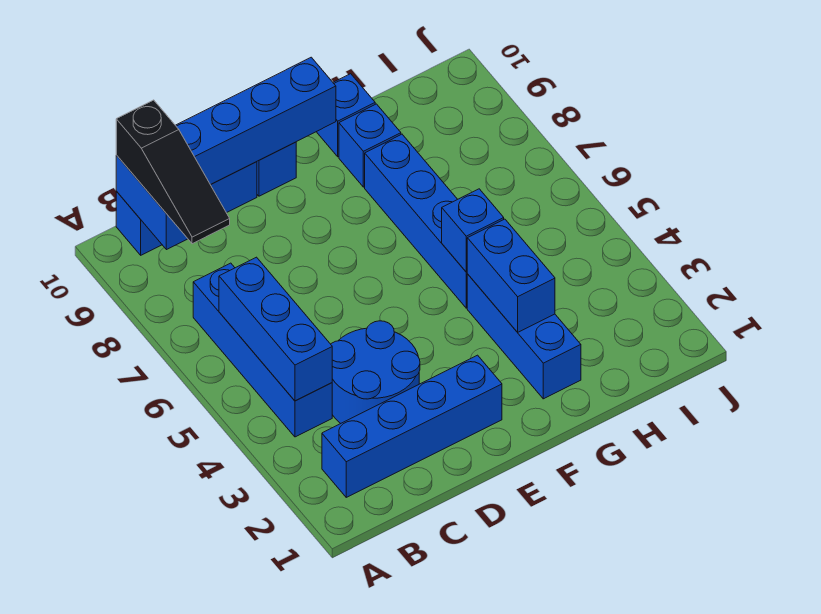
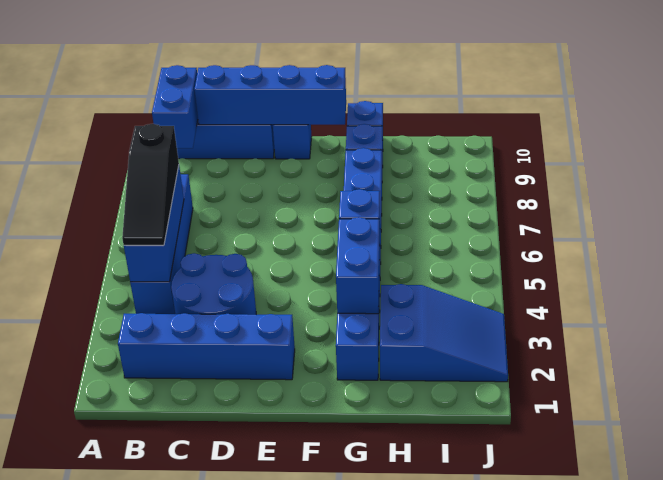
black 1x3 slope [116,100,230,244] -> black 1x3 slope moved to [122,124,179,245]
none -> blue 2x3 slope [380,284,508,382]

